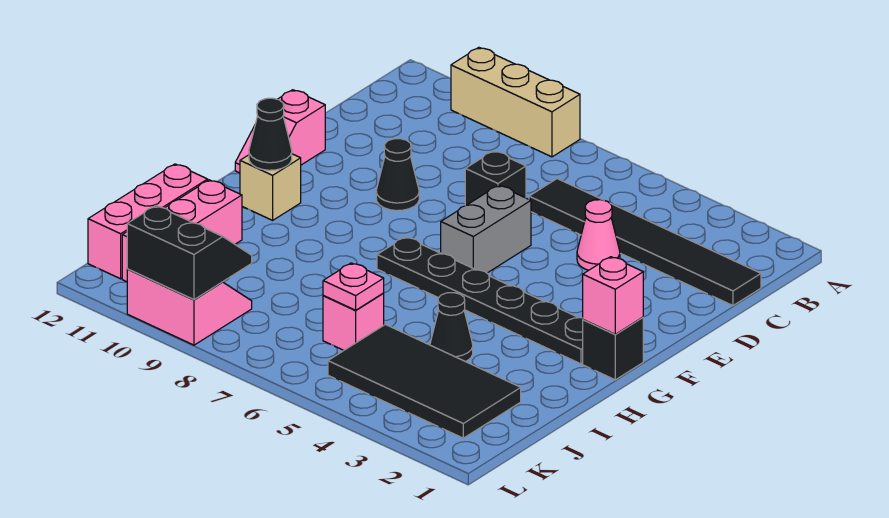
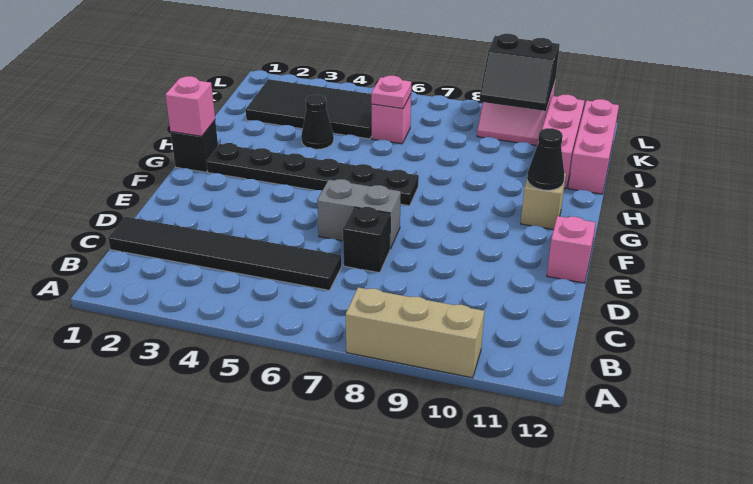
pink 1x1 cone [577,200,620,270] -> none
grey 1x2 brick [441,185,531,273] -> grey 1x2 brick turned to [317,179,401,249]
black 1x1 cone [376,139,419,211] -> none

